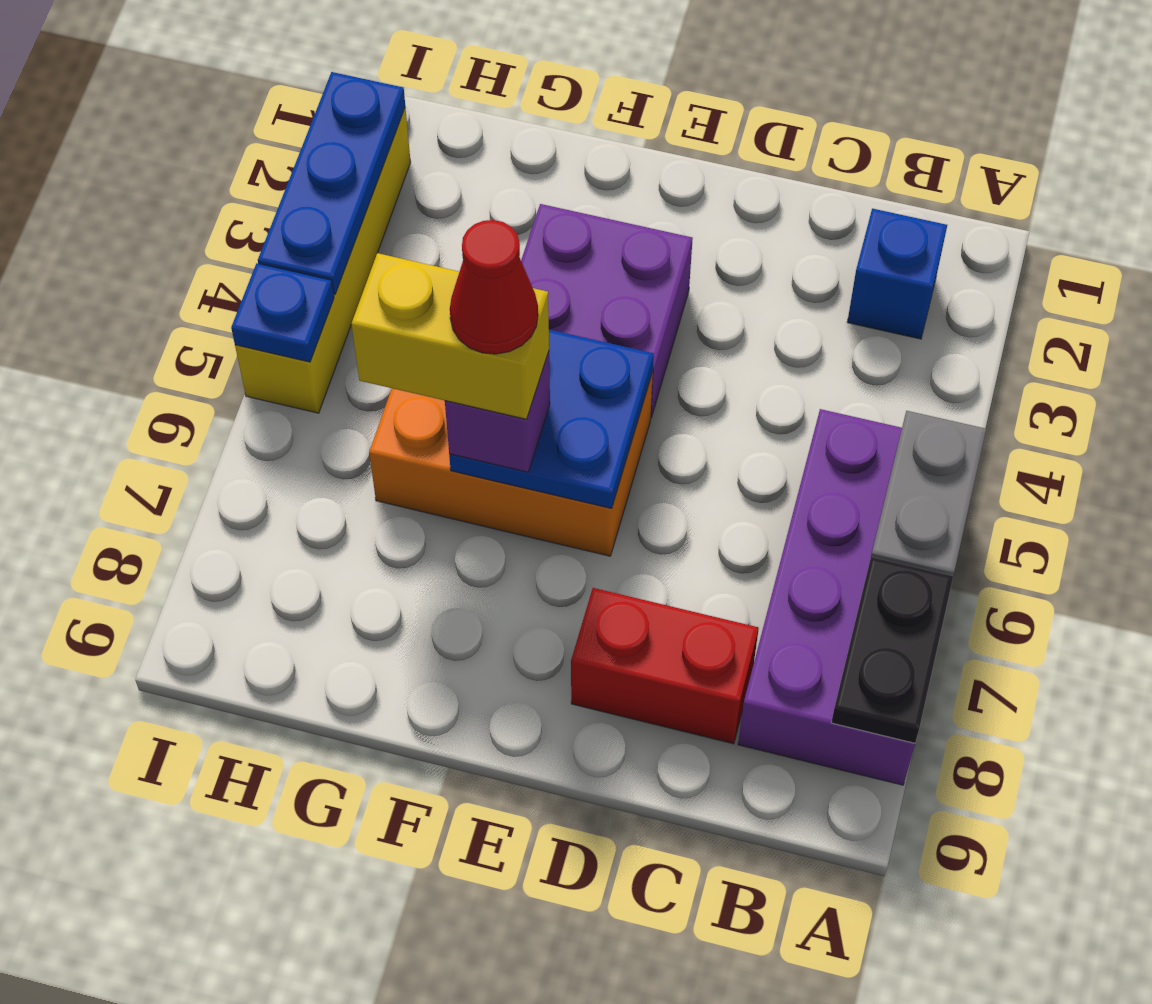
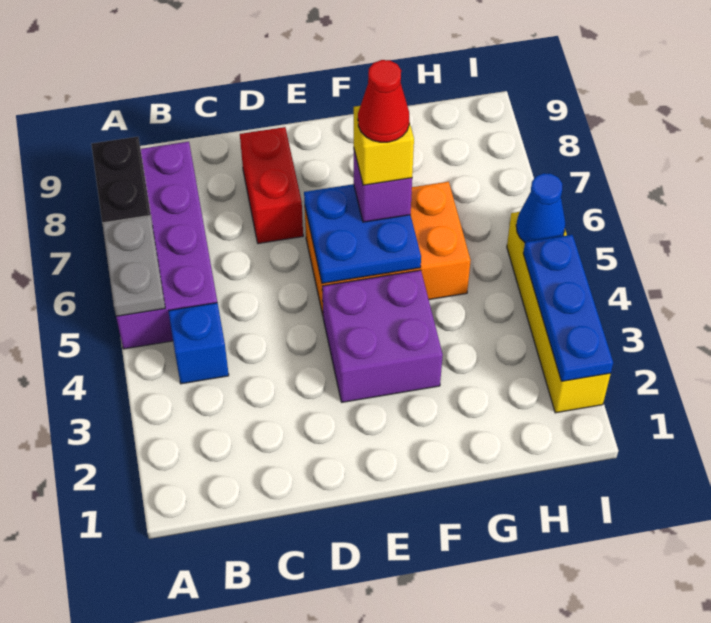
blue 1x1 brick [847,209,947,339] -> blue 1x1 brick moved to [169,303,229,384]
red 1x2 brick [571,588,759,744] -> red 1x2 brick turned to [240,127,303,244]
yellow 1x2 brick [351,253,549,419] -> yellow 1x1 brick [354,106,414,185]
blue 1x1 plate [231,263,334,362] -> blue 1x1 cone [516,173,566,242]

